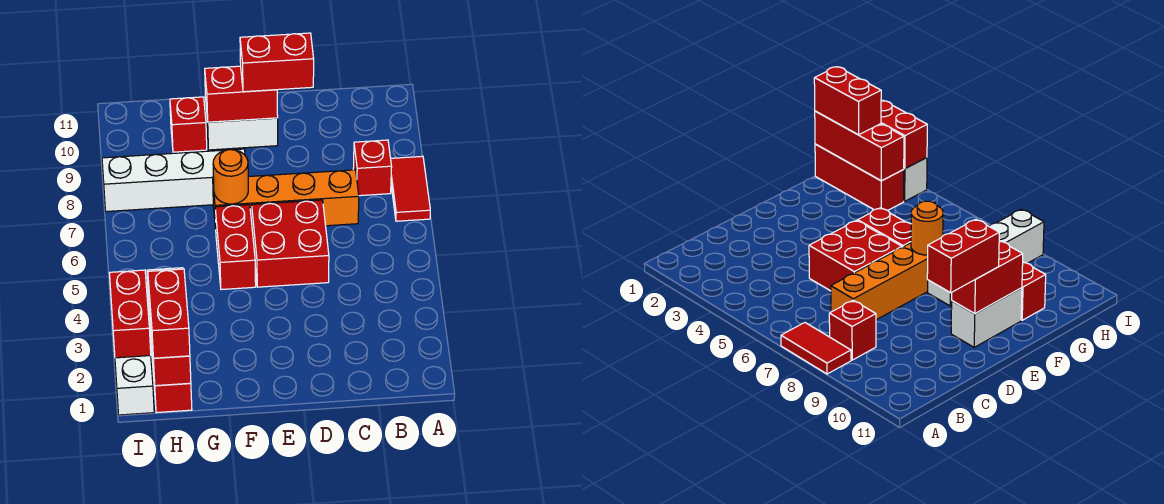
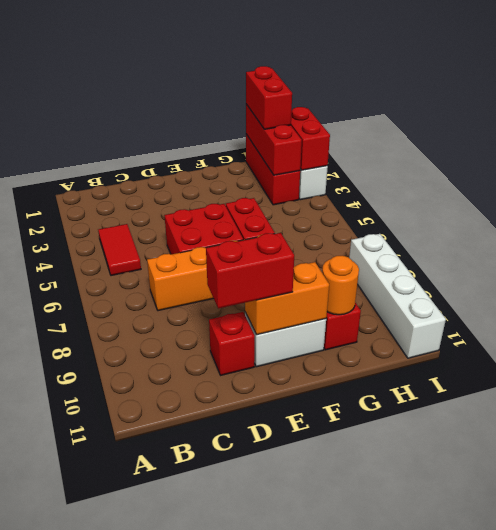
red 1x2 tile [391,156,430,221] -> red 1x2 tile moved to [98,224,141,276]
red 1x1 brick [353,140,392,196] -> red 1x1 brick moved to [209,312,255,375]
red 1x2 brick [205,66,278,122] -> orange 1x2 brick [245,262,329,335]
orange 1x1 round brick [213,150,248,204] -> orange 1x1 round brick moved to [322,256,359,315]
white 1x4 brick [102,149,245,212] -> white 1x4 brick turned to [349,234,446,358]

